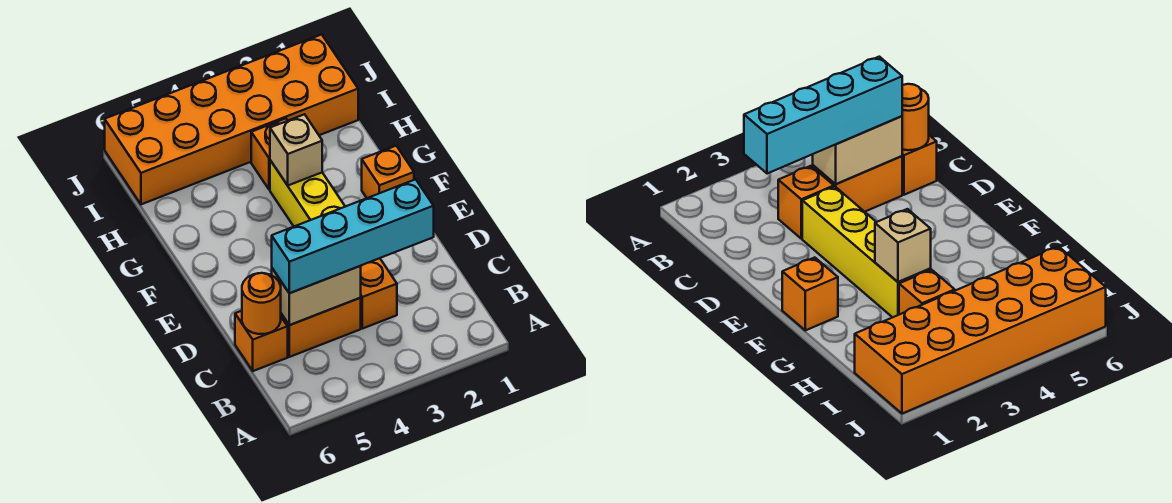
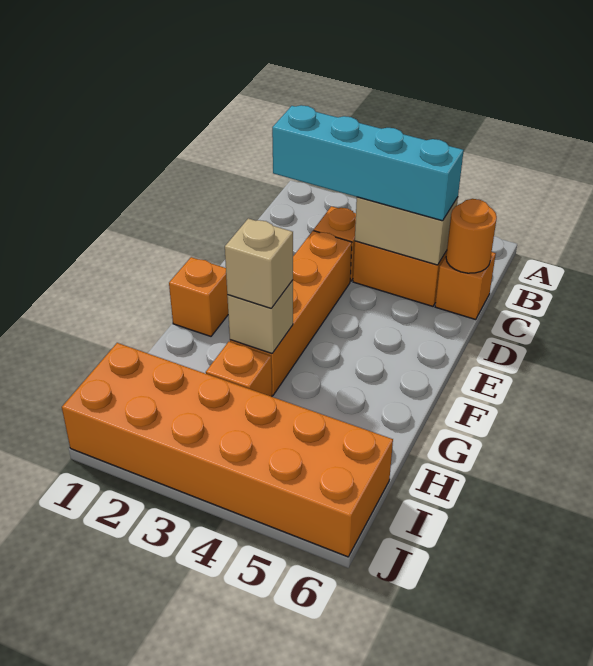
yellow 1x4 brick [270,160,345,226] -> orange 1x4 brick [230,231,352,395]
none -> tan 1x1 brick [225,218,293,308]

